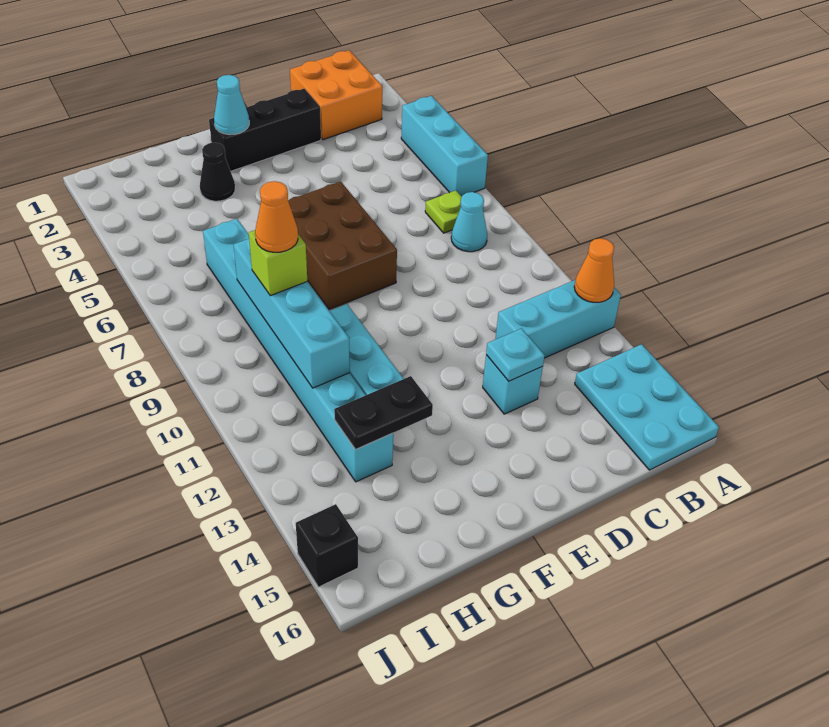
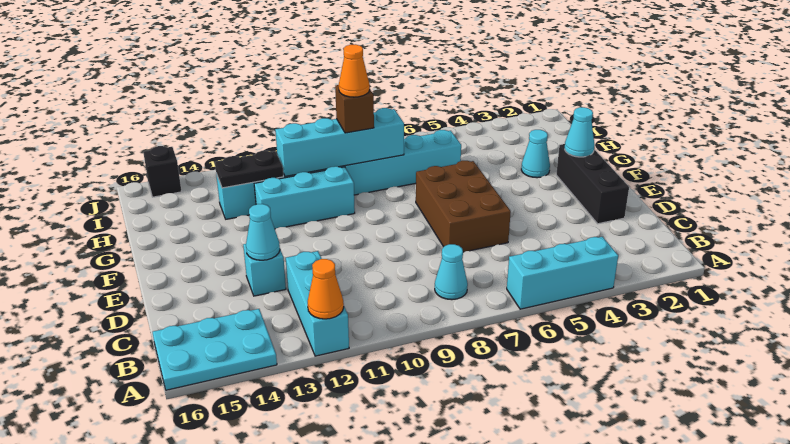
orange 2x2 brick [290,50,382,140] -> none
lime 1x1 plate [425,190,462,233] -> none
cyan 1x1 plate [486,329,545,381] -> cyan 1x1 cone [246,204,280,260]
brown 2x3 brick [288,181,397,310] -> brown 2x3 brick turned to [416,161,511,252]
black 1x1 cone [200,143,235,201] -> cyan 1x1 cone [521,130,550,178]
black 1x2 plate [334,376,433,450] -> black 1x2 plate turned to [215,151,283,188]
lime 1x1 brick [249,230,307,296] -> brown 1x1 brick [335,85,374,133]

